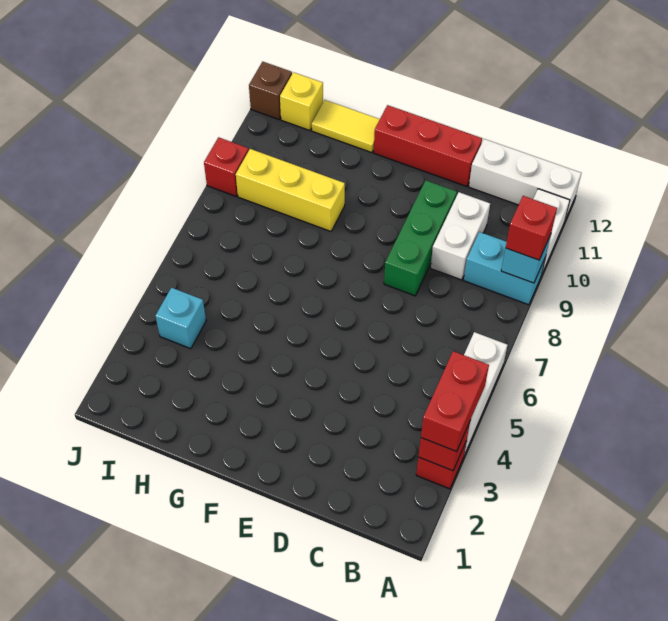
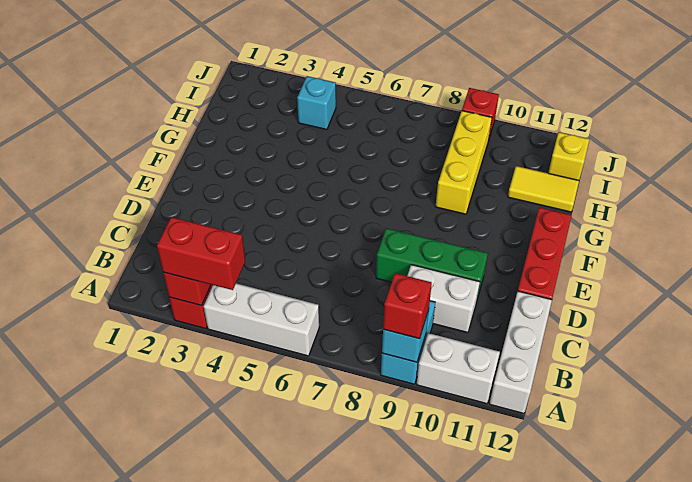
yellow 1x2 tile [312,100,380,153] -> yellow 1x2 tile turned to [508,166,579,212]
brown 1x1 brick [249,62,292,120] -> none

